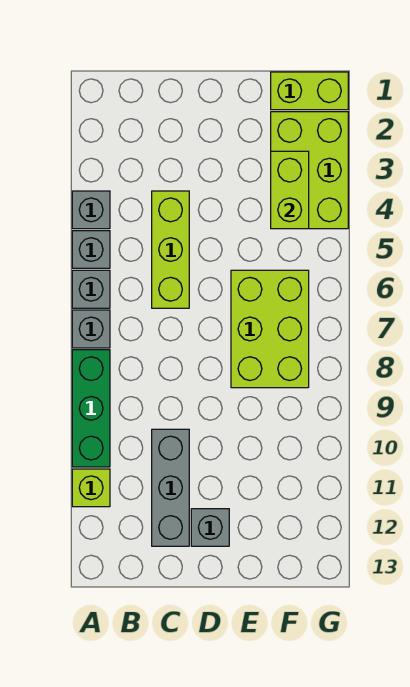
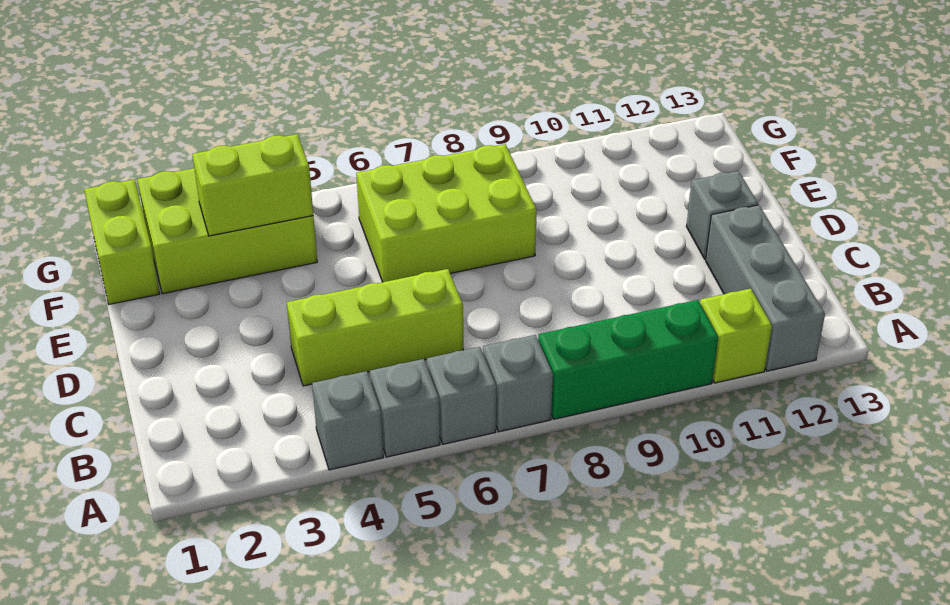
grey 1x3 brick [152,429,189,546] -> grey 1x3 brick turned to [706,205,825,371]

